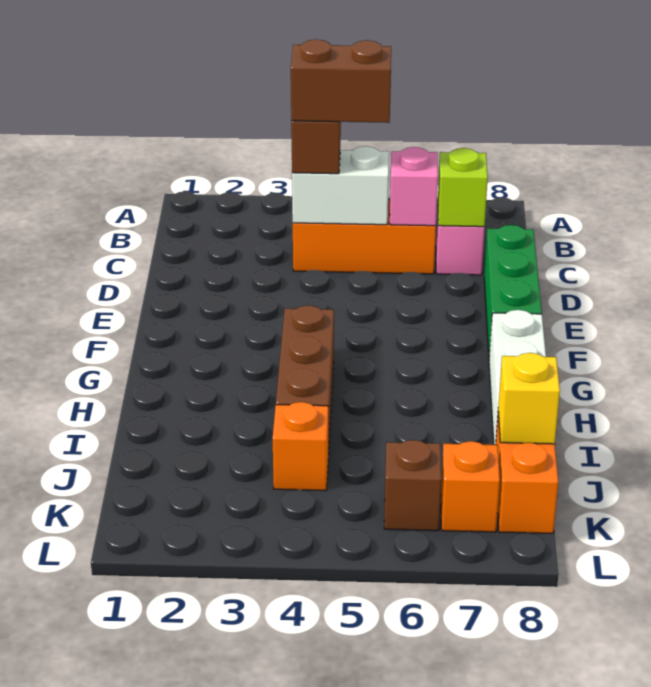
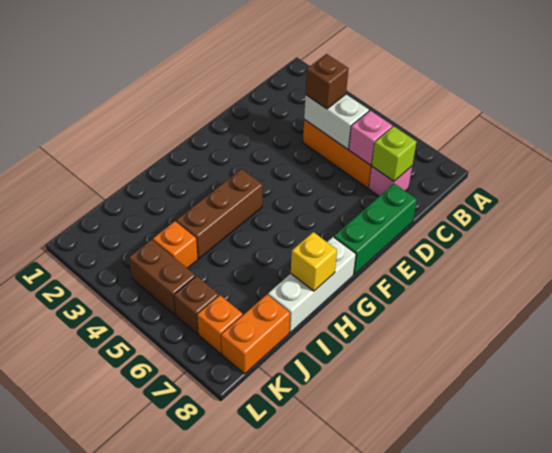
brown 1x2 brick [291,40,391,123] -> brown 1x2 brick moved to [129,239,196,315]
yellow 1x1 brick [498,353,560,444] -> yellow 1x1 brick moved to [291,232,337,291]

